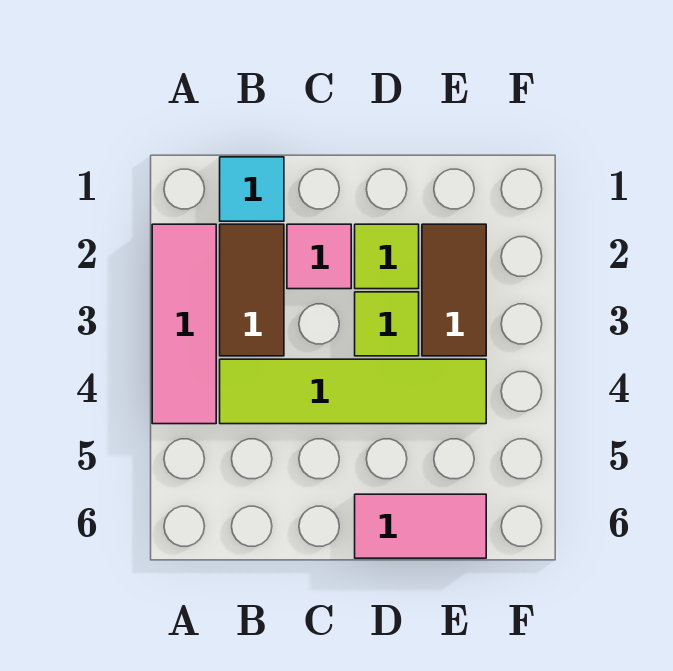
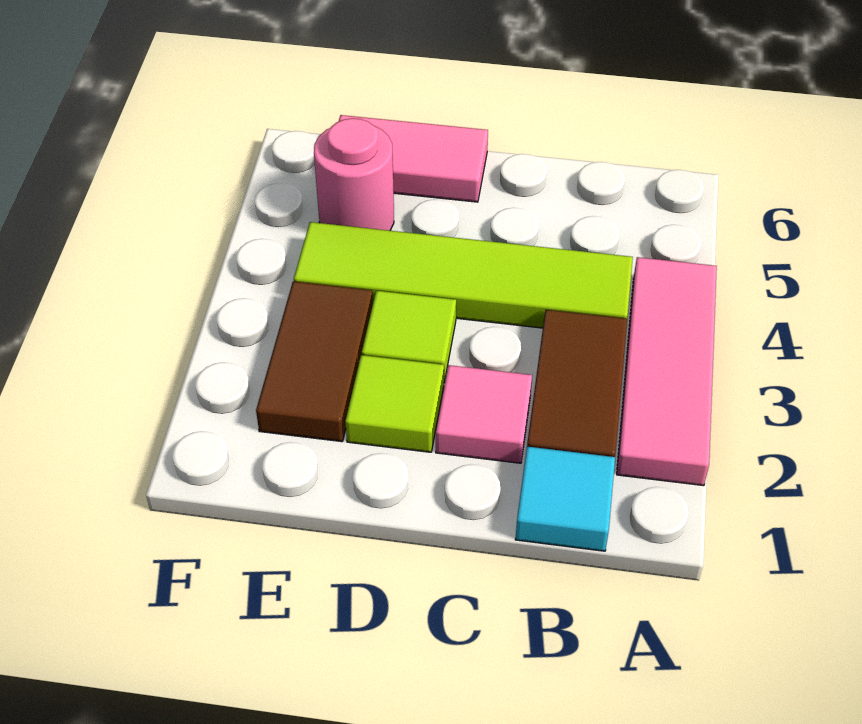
none -> pink 1x1 round brick [314,118,394,231]

